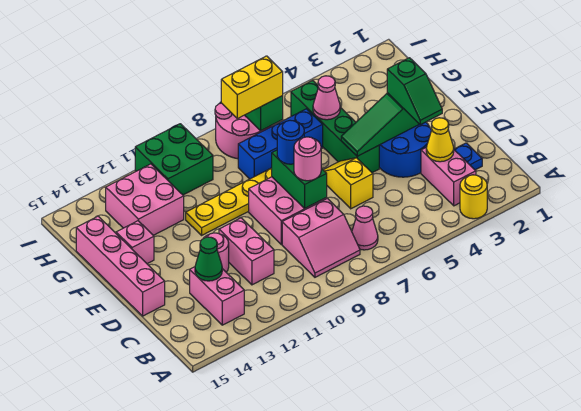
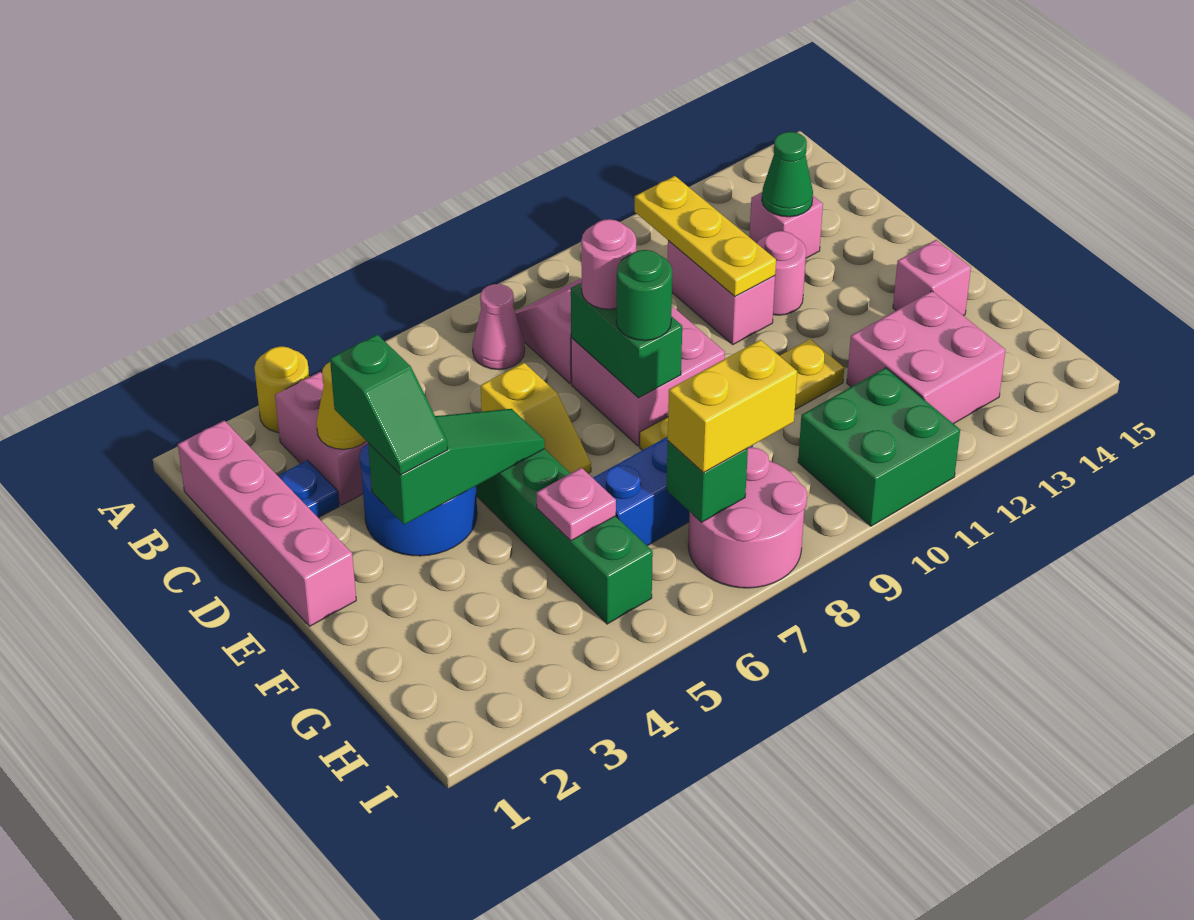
none -> yellow 1x3 plate [635,176,776,296]
pink 1x2 brick [190,267,244,325] -> pink 1x1 brick [749,192,823,258]
green 1x2 slope [387,58,442,125] -> green 1x2 slope turned to [330,334,448,475]
pink 1x4 brick [76,216,165,316] -> pink 1x4 brick moved to [178,421,356,626]
blue 1x1 round brick [277,120,304,164] -> green 1x1 round brick [616,250,672,341]
pink 1x1 cone [313,76,340,120] -> pink 1x1 plate [536,468,616,541]

